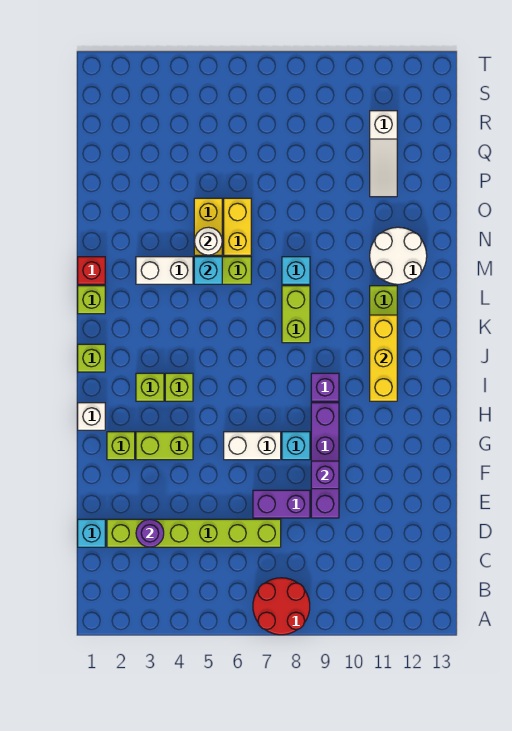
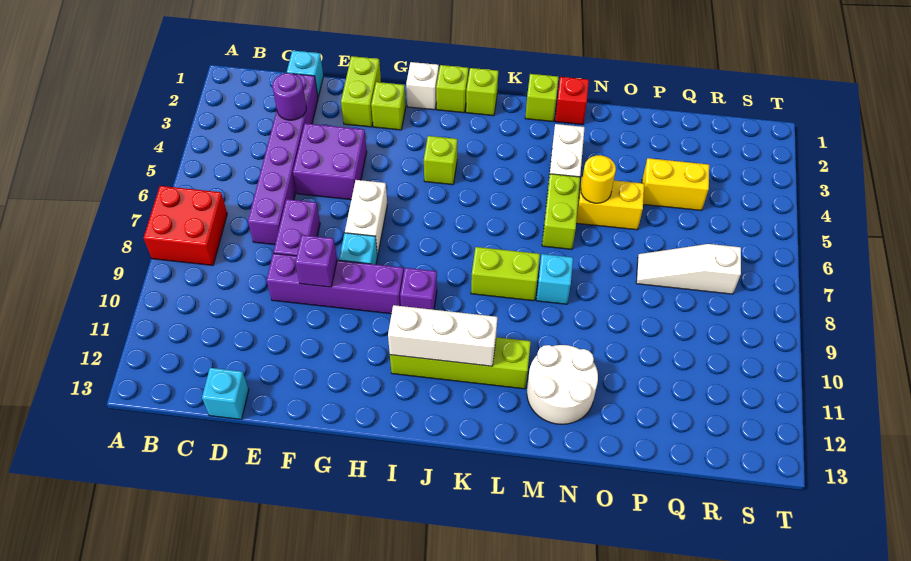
red 2x2 round brick [253,578,310,635] -> red 2x2 brick [144,186,227,265]
lime 1x6 brick [107,519,281,547] -> purple 1x6 brick [248,74,318,245]
none -> purple 2x2 brick [293,123,367,200]
lime 1x2 brick [136,432,193,460] -> lime 1x2 brick moved to [341,56,381,127]
lime 1x1 brick [136,373,164,401] -> lime 1x1 brick moved to [436,65,468,113]
yellow 1x3 brick [370,315,397,401] -> white 1x3 brick [388,305,497,366]
cyan 1x1 brick [194,257,222,284] -> cyan 1x1 brick moved to [202,368,249,419]
white 1x1 round brick [194,227,222,255] -> yellow 1x1 round brick [581,155,616,203]
yellow 1x2 brick [224,198,251,255] -> yellow 1x2 brick moved to [642,158,709,211]
white 1x3 slope [370,111,397,197] -> white 1x3 slope moved to [636,244,741,294]

